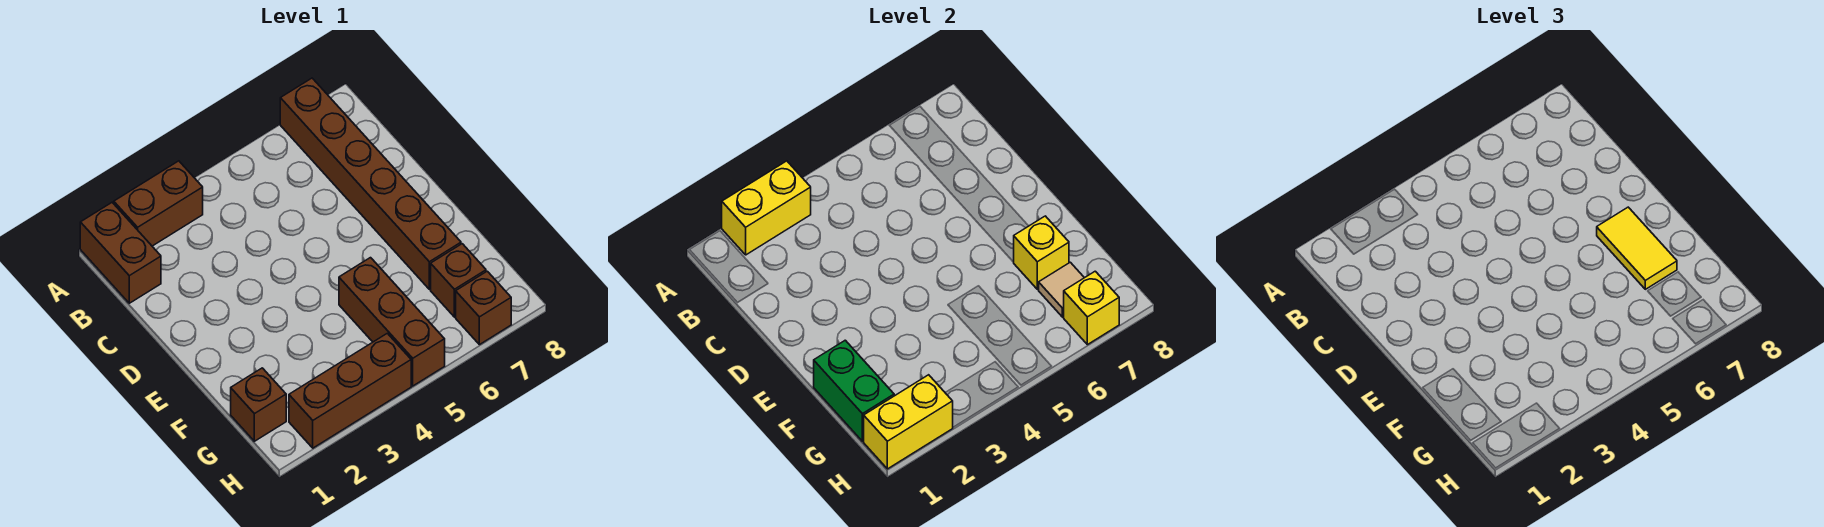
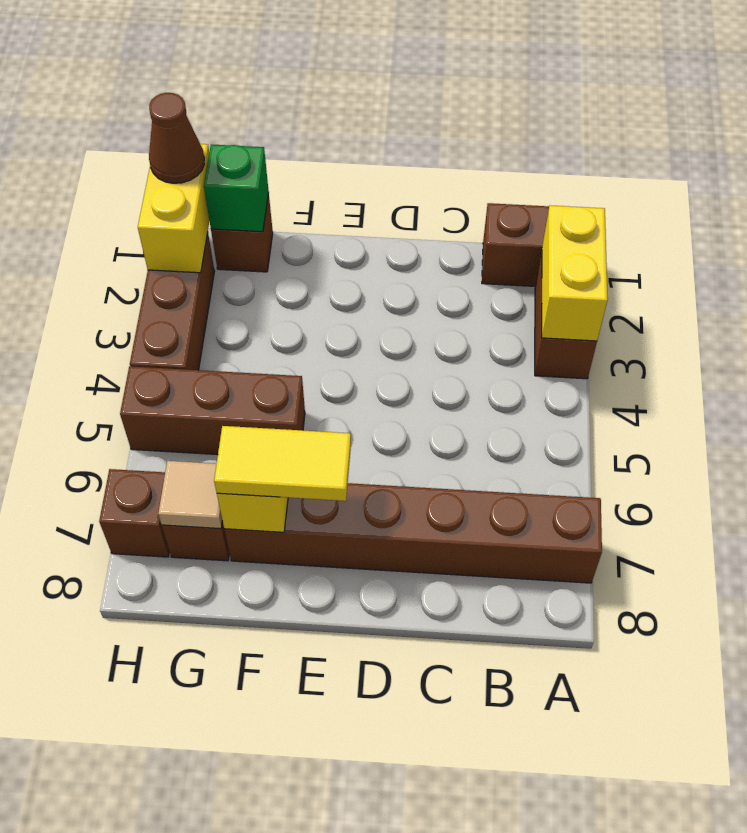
green 1x2 brick [814,340,894,441] -> green 1x1 brick [204,144,269,232]
none -> brown 1x1 cone [149,93,204,183]
yellow 1x1 brick [1064,271,1119,345] -> none

